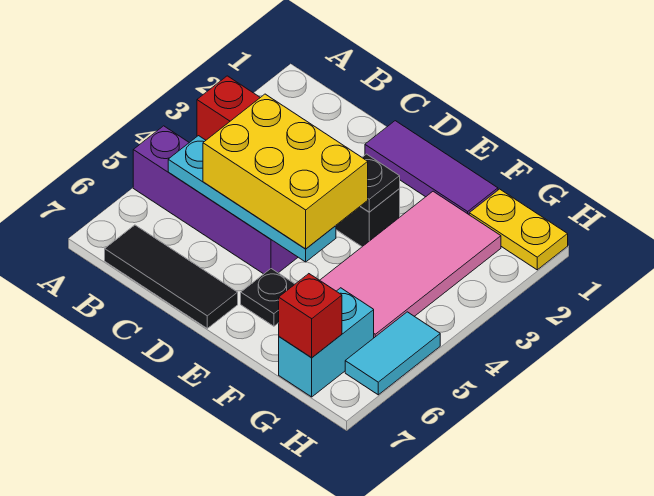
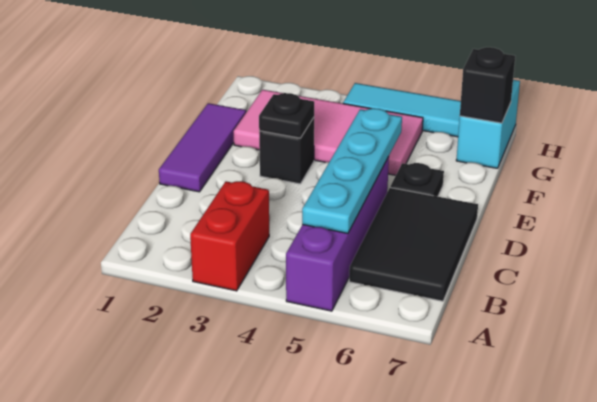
black 1x3 tile [105,225,238,328] -> black 2x3 tile [349,188,478,301]
yellow 2x3 brick [203,94,368,249] -> none
yellow 1x2 plate [469,189,568,270] -> none
cyan 1x2 brick [279,288,374,397] -> cyan 1x2 brick turned to [456,80,520,168]
red 1x1 brick [279,274,342,357] -> black 1x1 brick [460,47,515,123]
cyan 1x2 tile [345,312,440,395] -> cyan 1x3 tile [343,83,461,137]

